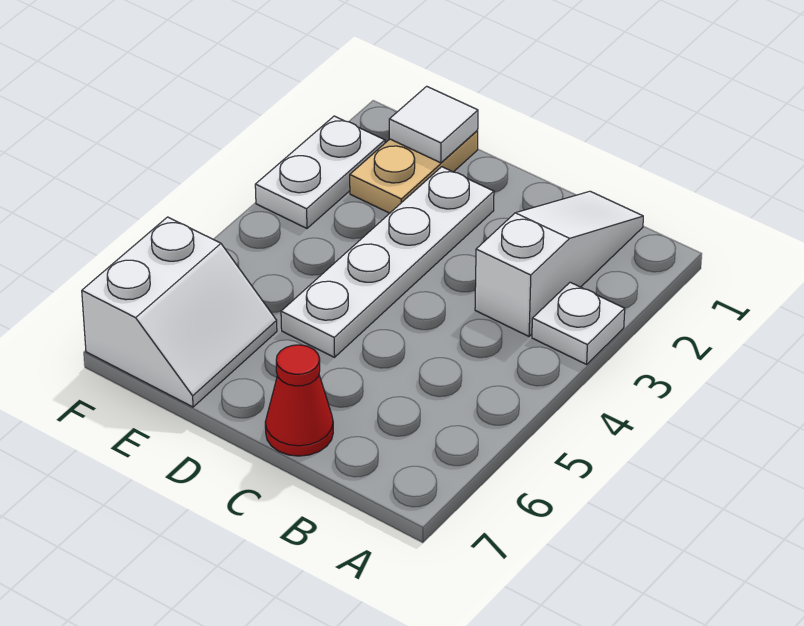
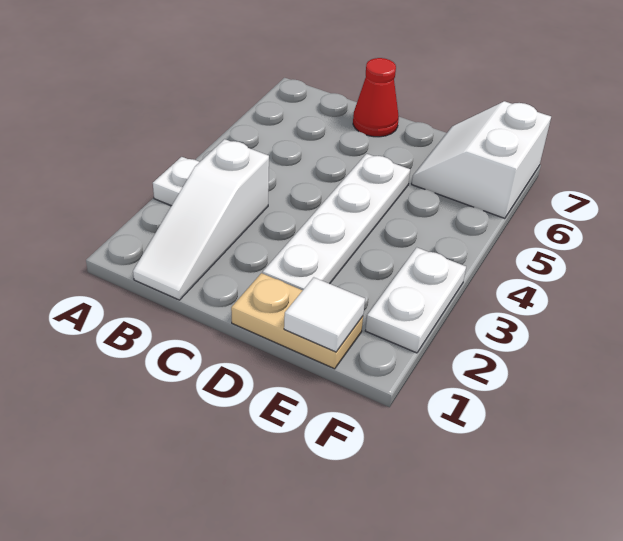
tan 1x2 plate [350,131,478,213] -> tan 1x2 plate turned to [231,273,363,369]

